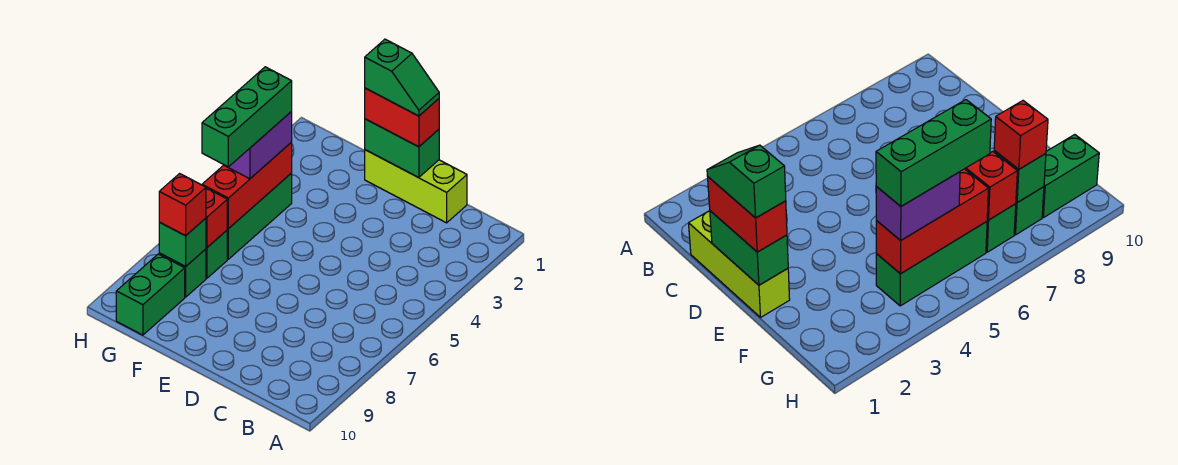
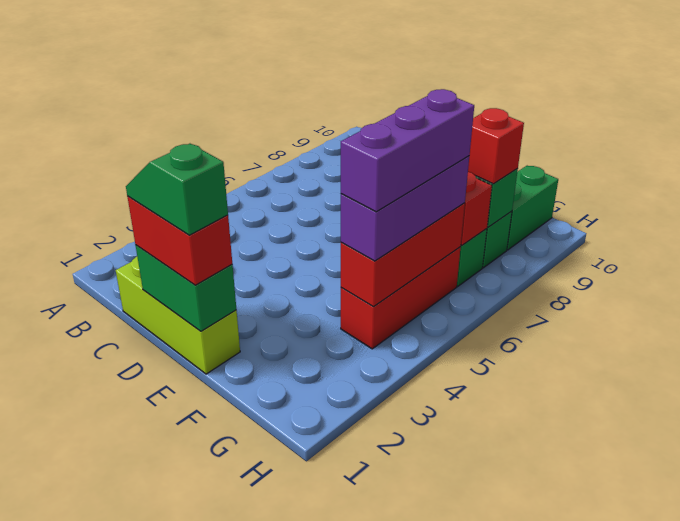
green 1x3 brick [227,173,292,259] -> red 1x3 brick [341,247,461,349]
purple 1x2 brick [224,112,292,179] -> purple 1x3 brick [341,156,469,261]
green 1x3 brick [202,67,292,167] -> purple 1x3 brick [341,89,474,212]

